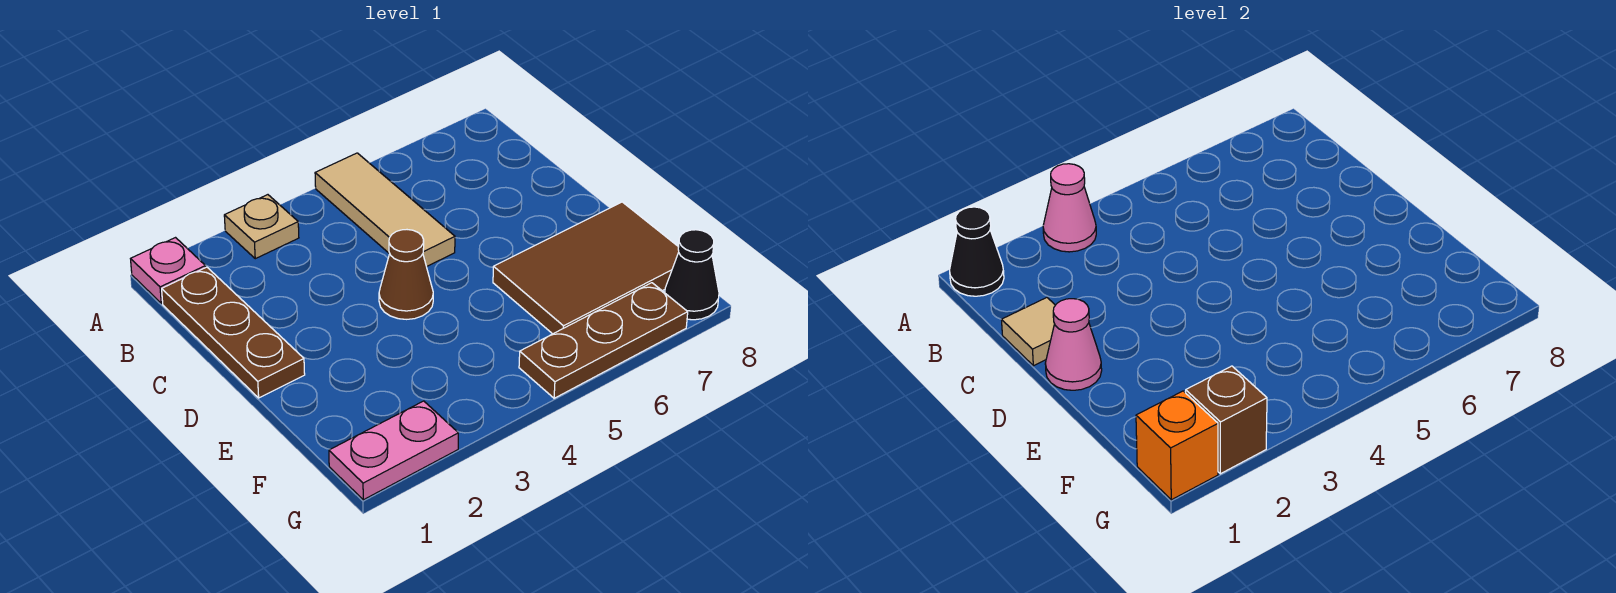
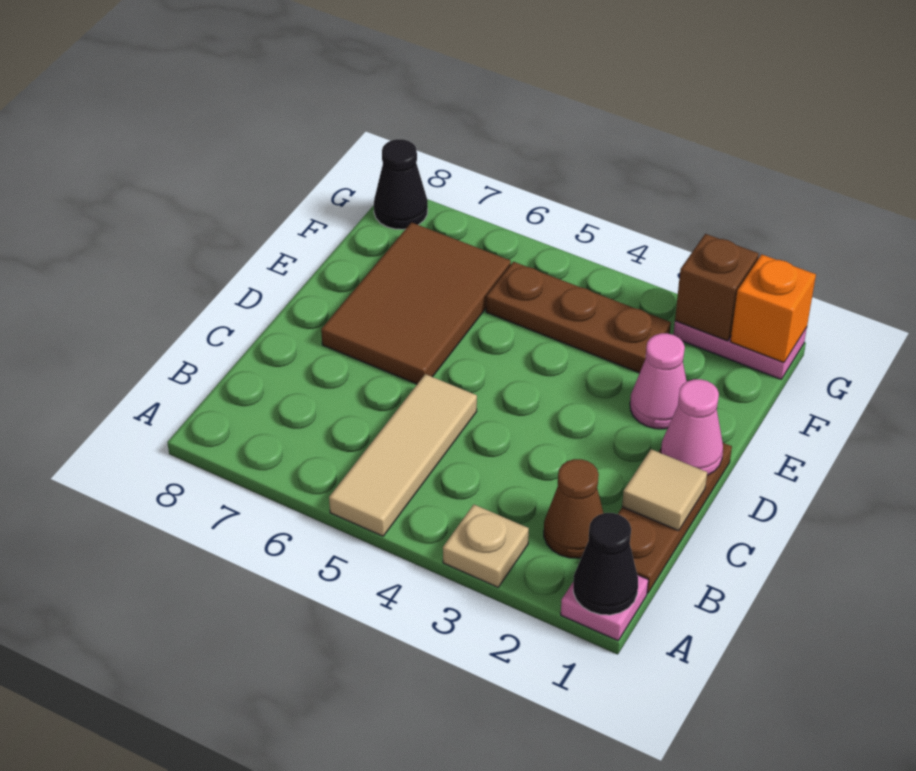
pink 1x1 cone [1043,164,1096,252] -> pink 1x1 cone moved to [630,333,687,429]
brown 1x1 cone [379,230,433,319] -> brown 1x1 cone moved to [544,459,604,558]
brown 2x3 tile [493,202,679,334] -> brown 2x3 tile turned to [321,222,511,384]
brown 1x3 plate [519,283,688,398] -> brown 1x3 plate moved to [486,262,671,373]

